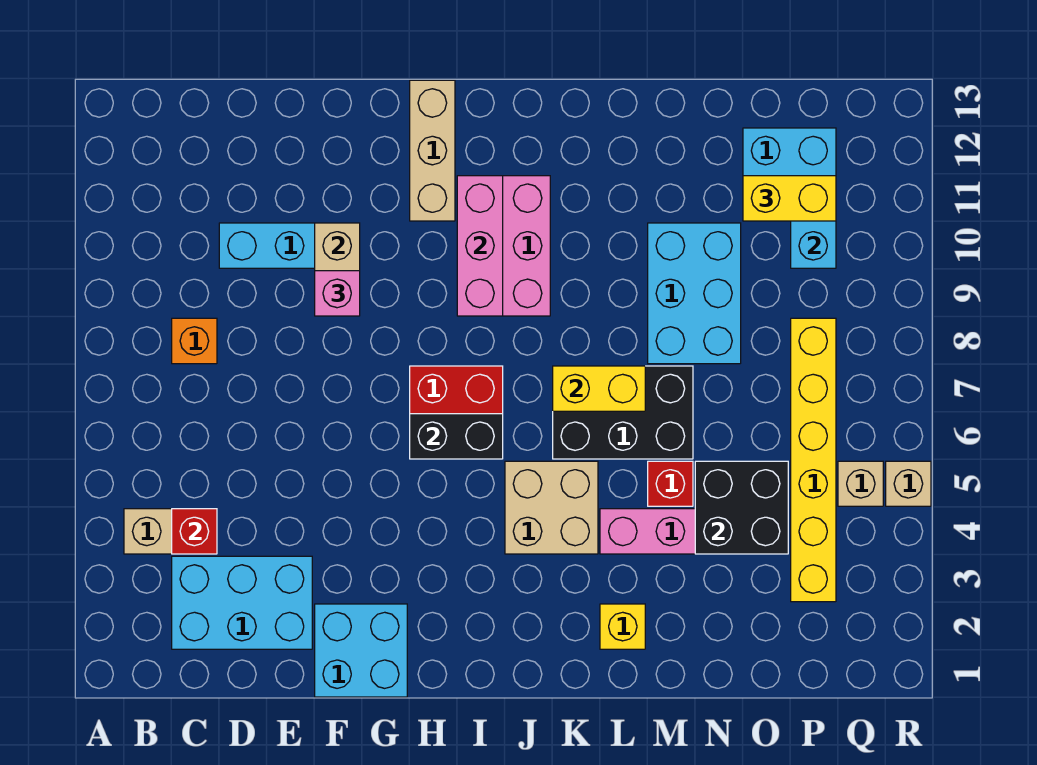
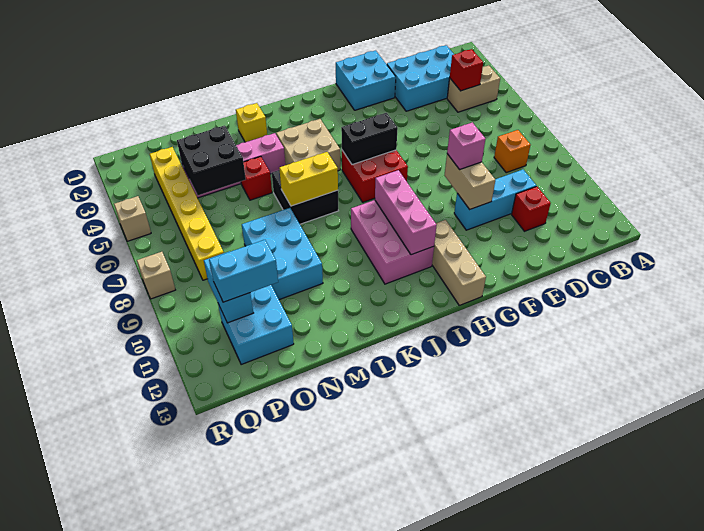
none -> red 1x1 brick [512,186,551,231]
black 2x3 brick [553,366,693,459] -> black 2x2 brick [272,170,338,224]
yellow 1x2 brick [743,176,836,221] -> cyan 1x2 brick [209,240,278,302]
tan 1x1 brick [838,461,883,506] -> tan 1x1 brick moved to [137,252,175,299]

